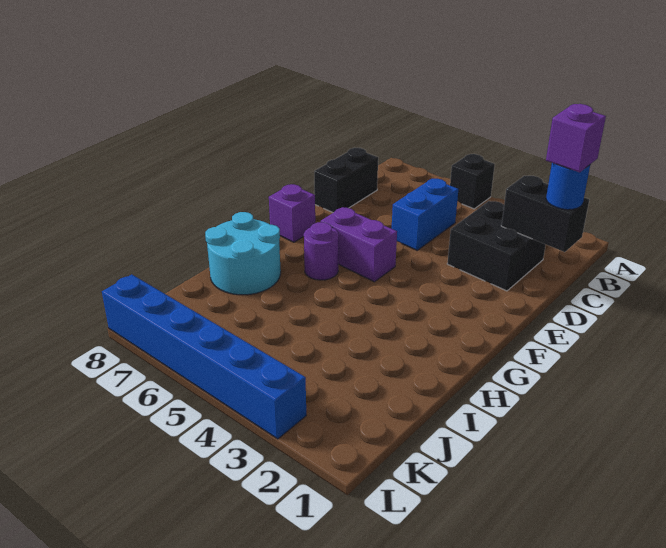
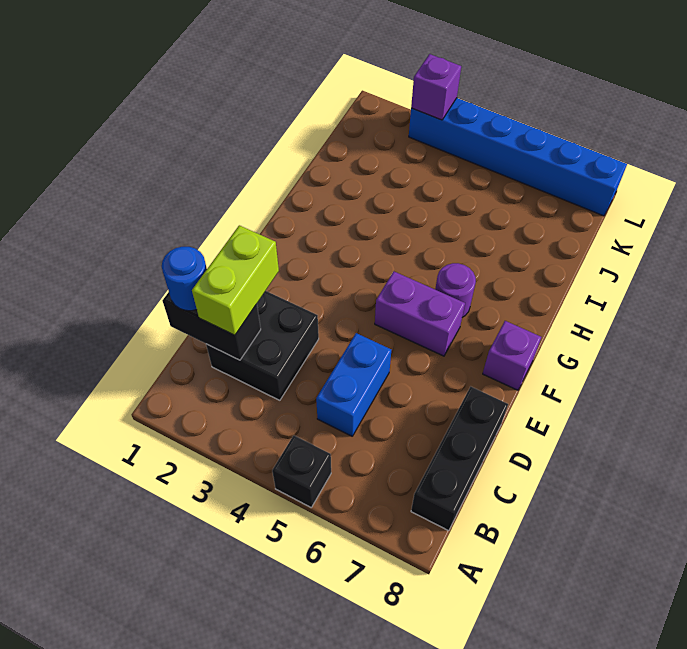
purple 1x1 brick [546,104,606,172] -> purple 1x1 brick moved to [411,54,461,120]
none -> lime 1x2 brick [192,225,279,335]
black 1x2 brick [314,148,378,213] -> black 1x3 brick [411,387,508,531]
cyan 2x2 round brick [205,212,281,295] -> none

